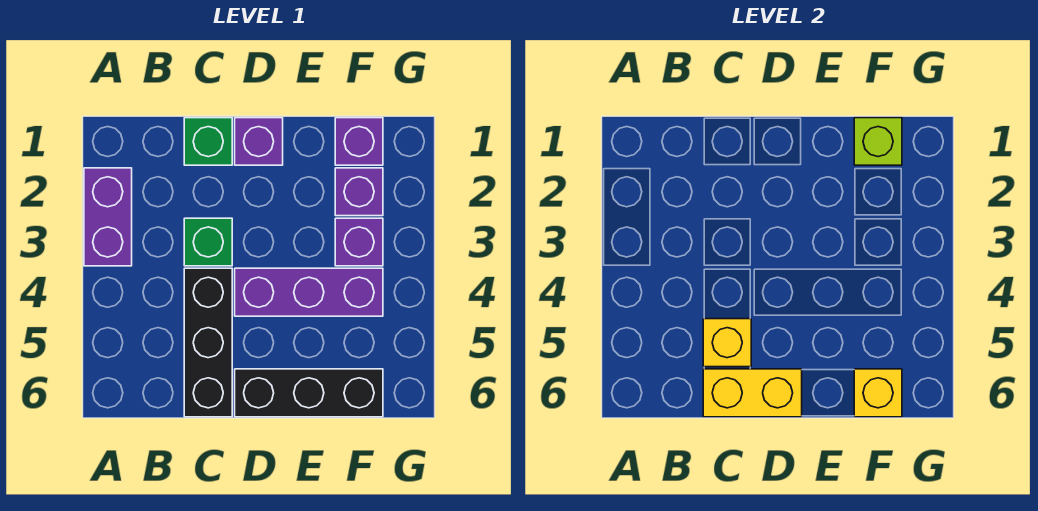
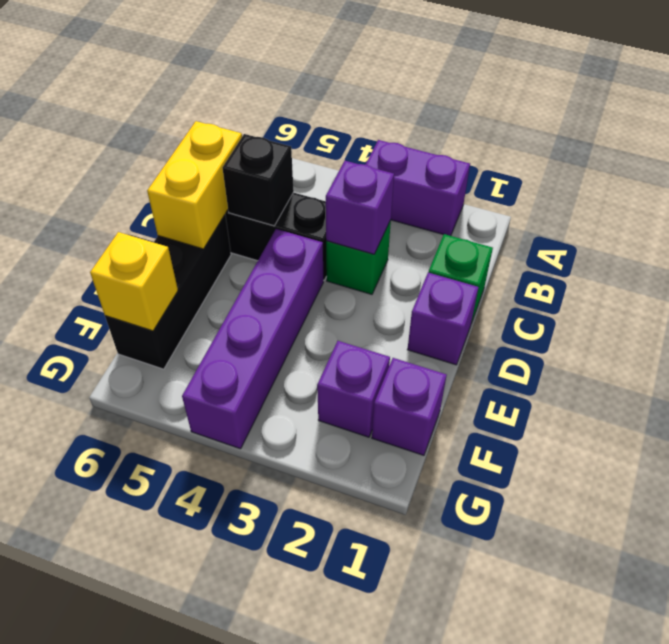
yellow 1x1 brick [703,319,751,367] -> black 1x1 brick [223,134,294,226]
purple 1x3 brick [235,268,383,316] -> purple 1x4 brick [182,229,323,449]
lime 1x1 brick [854,118,902,165] -> none
purple 1x1 brick [335,218,383,266] -> purple 1x1 brick moved to [326,161,394,254]

